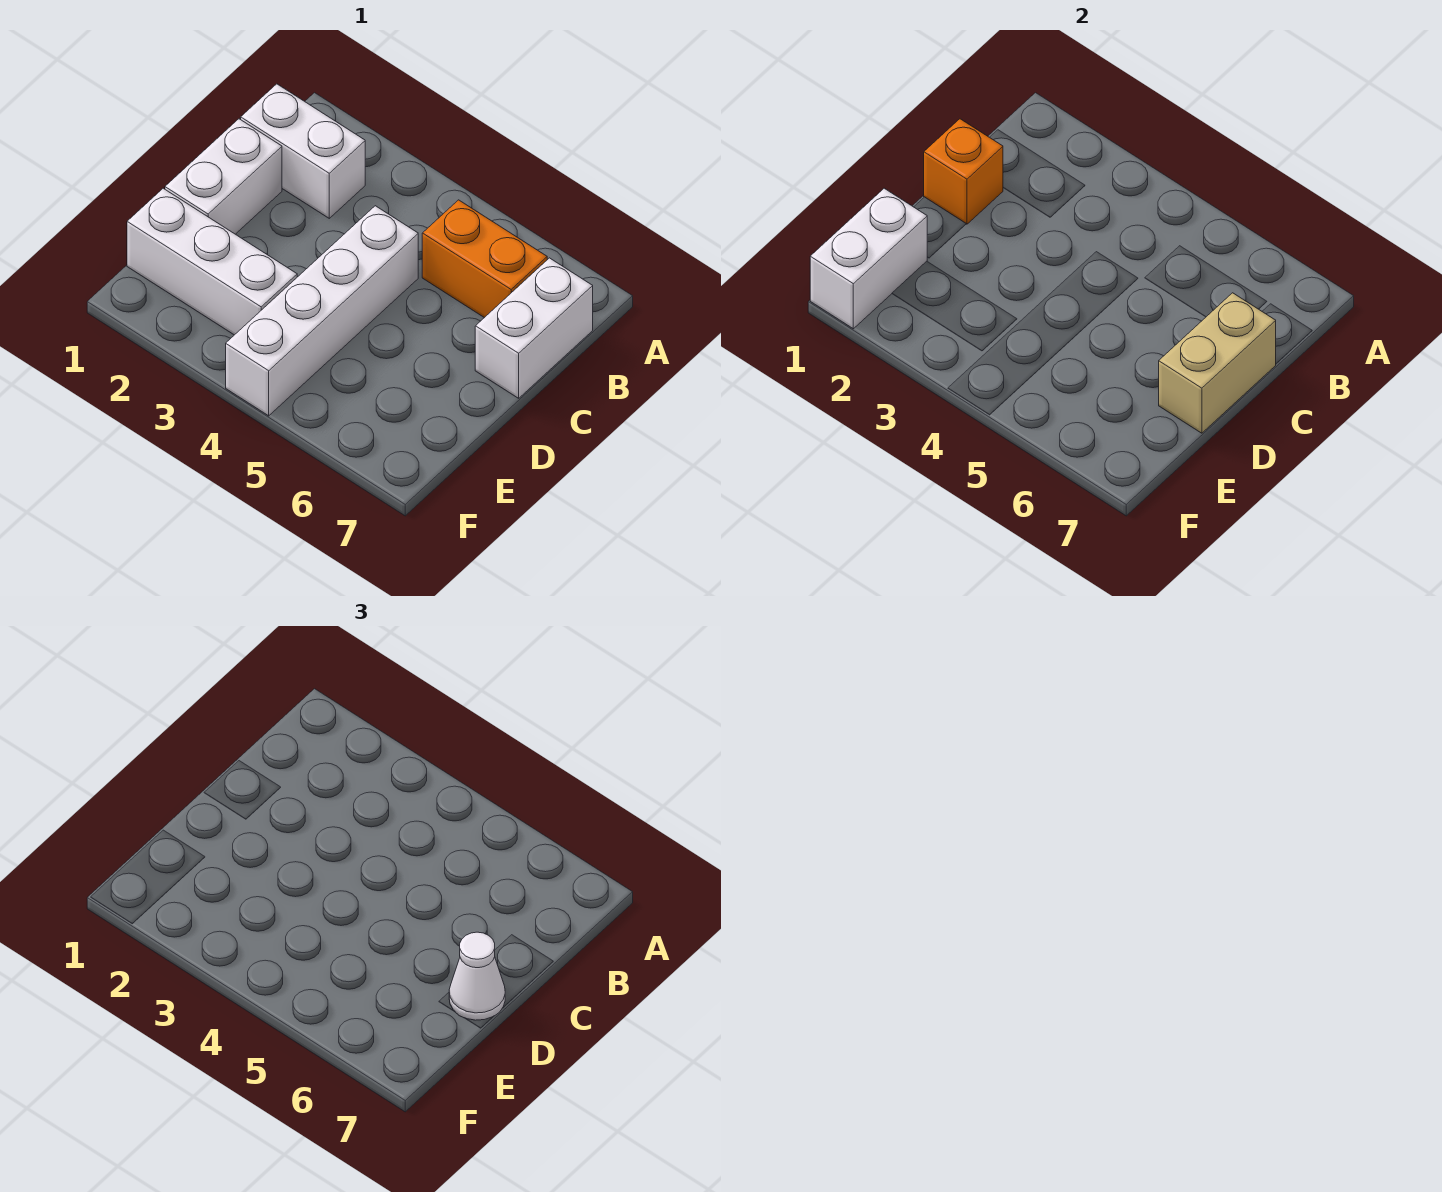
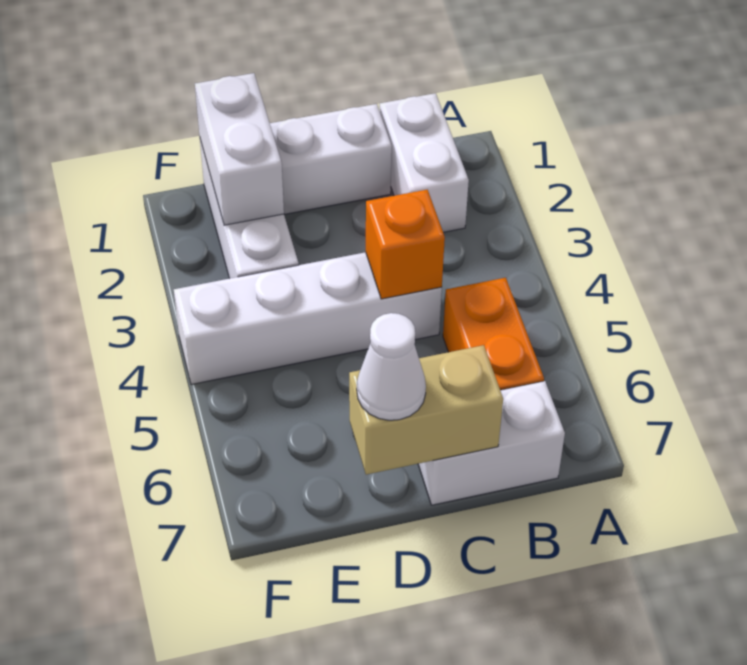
orange 1x1 brick [924,119,1003,224] -> orange 1x1 brick moved to [366,190,445,299]
white 1x2 brick [810,188,927,329] -> white 1x2 brick turned to [195,73,284,225]

